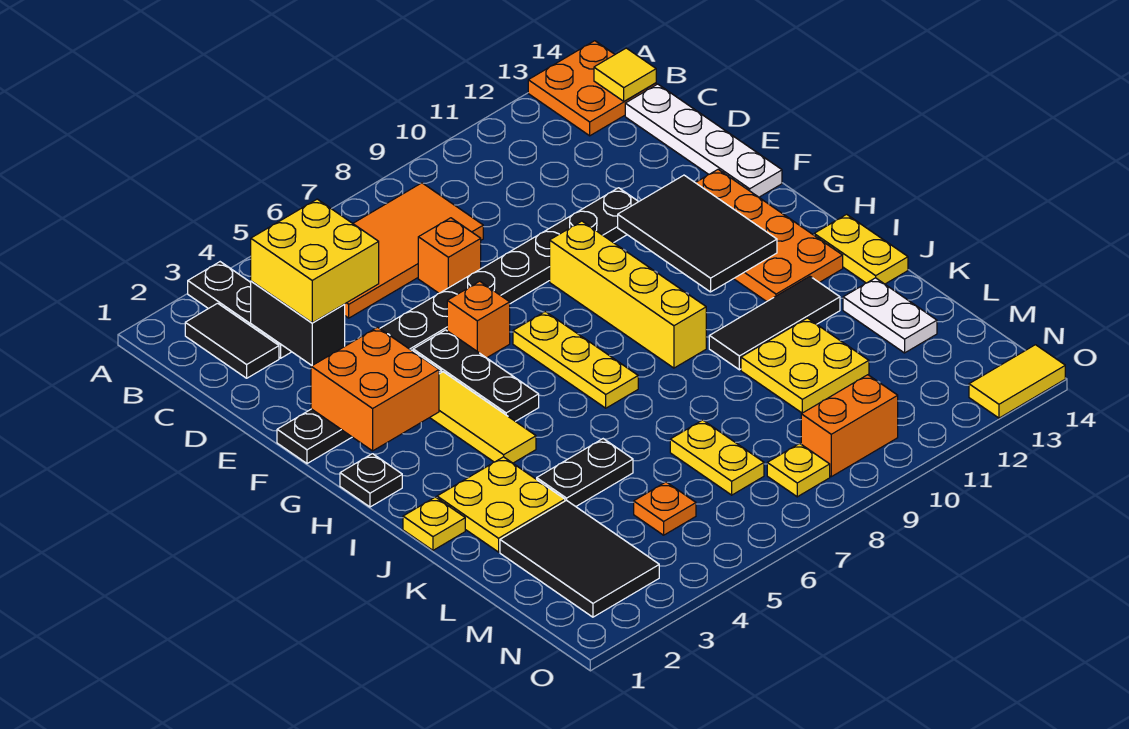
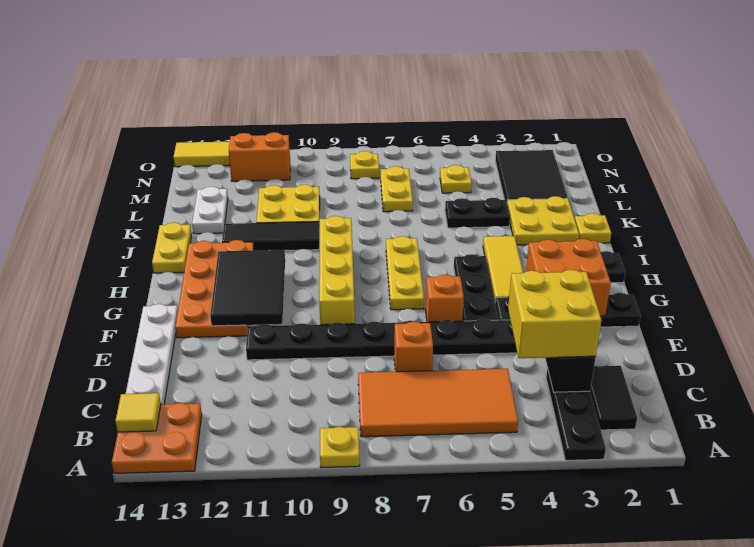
none -> yellow 1x1 plate [320,427,360,468]
orange 1x1 plate [634,482,696,535] -> yellow 1x1 plate [440,165,472,193]
orange 1x2 brick [801,375,898,477] -> orange 1x2 brick moved to [229,132,290,181]

